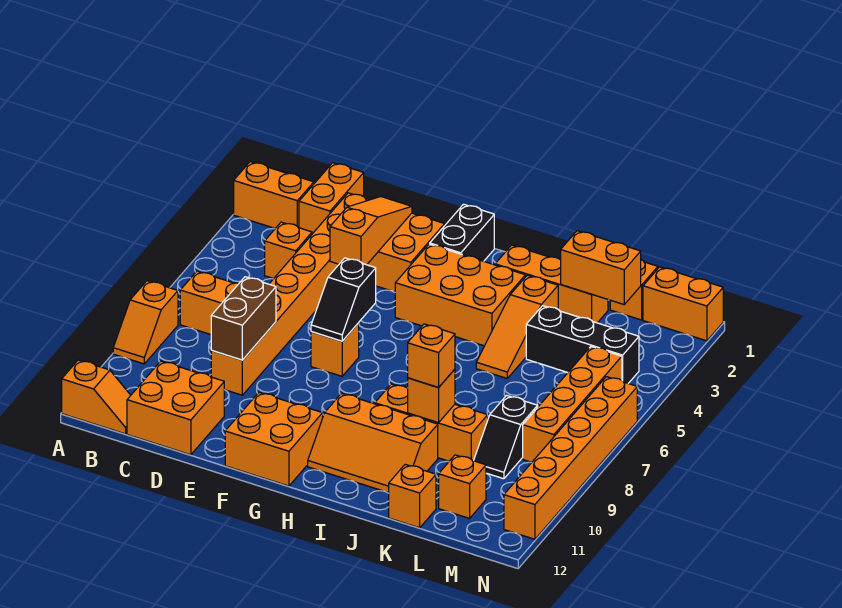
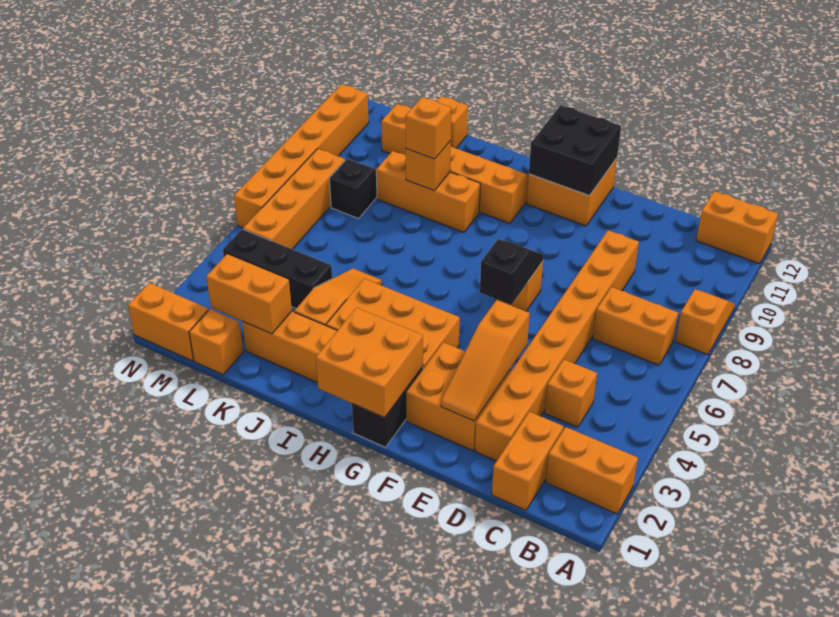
orange 1x2 slope [62,360,131,434] -> orange 1x2 brick [696,191,778,264]
orange 2x2 brick [127,361,224,455] -> orange 2x2 brick moved to [316,308,423,418]
brown 1x2 brick [211,277,276,360] -> none
none -> black 2x2 brick [529,105,621,196]

